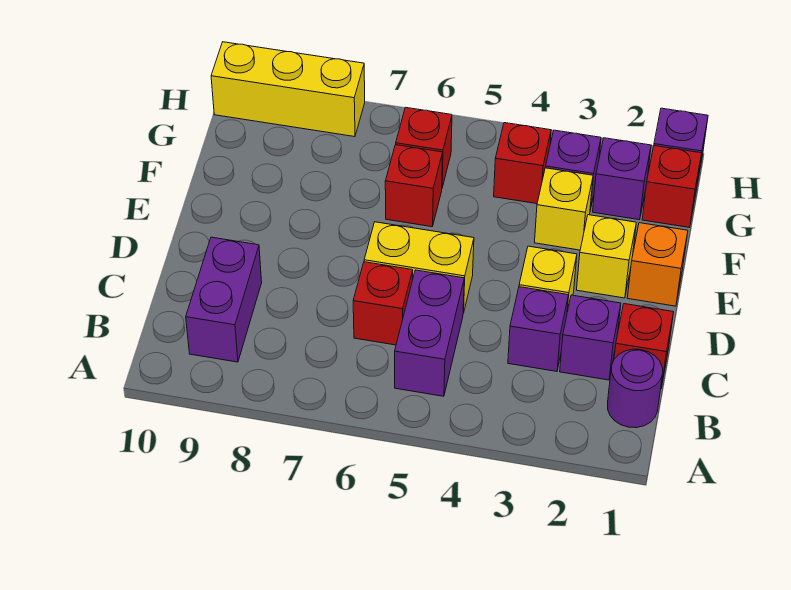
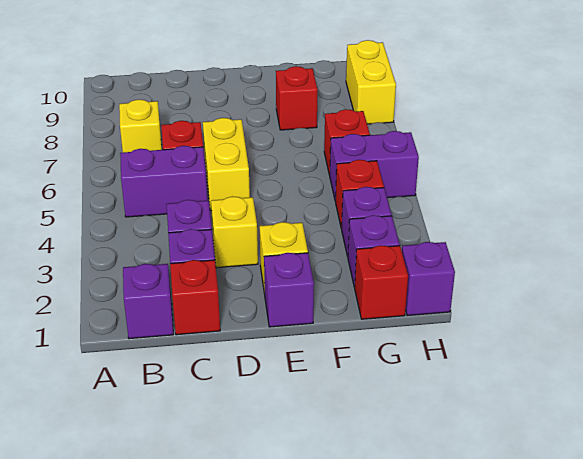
purple 1x1 round brick [608,349,663,428] -> purple 1x1 brick [123,264,173,339]
purple 1x2 brick [186,237,262,362] -> purple 1x2 brick moved to [329,131,419,201]
orange 1x1 brick [627,223,688,306] -> purple 1x1 brick [264,253,314,327]
yellow 1x1 brick [535,168,593,250] -> yellow 1x1 brick moved to [119,99,162,152]
red 1x1 brick [385,145,443,227] -> red 1x1 brick moved to [276,66,318,130]
yellow 1x3 brick [211,42,365,137] -> yellow 1x2 brick [346,40,396,124]

